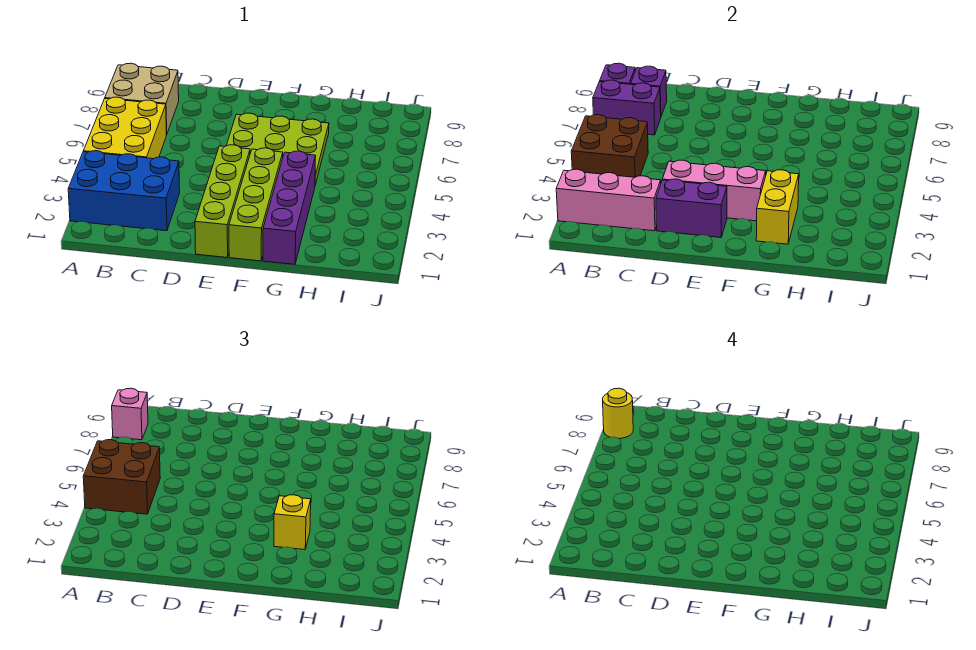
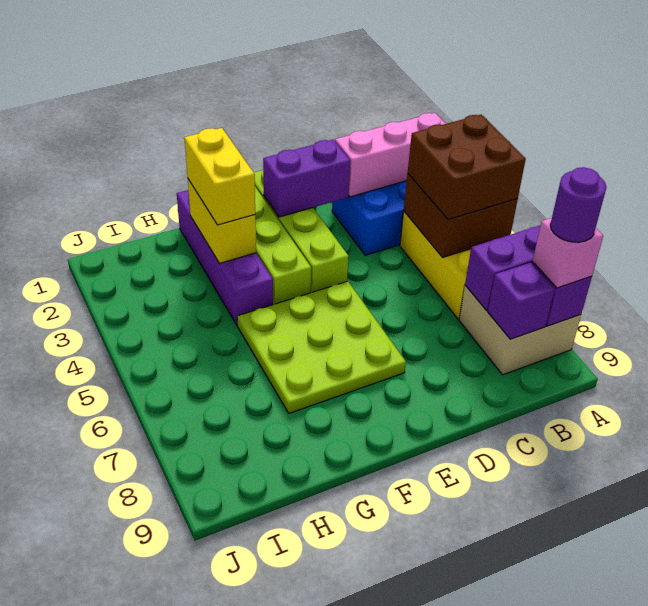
yellow 1x1 round brick [603,388,633,439] -> purple 1x1 round brick [550,167,606,242]
pink 1x3 brick [662,160,766,221] -> none
yellow 1x1 brick [274,495,311,550] -> yellow 1x2 brick [184,128,255,225]

